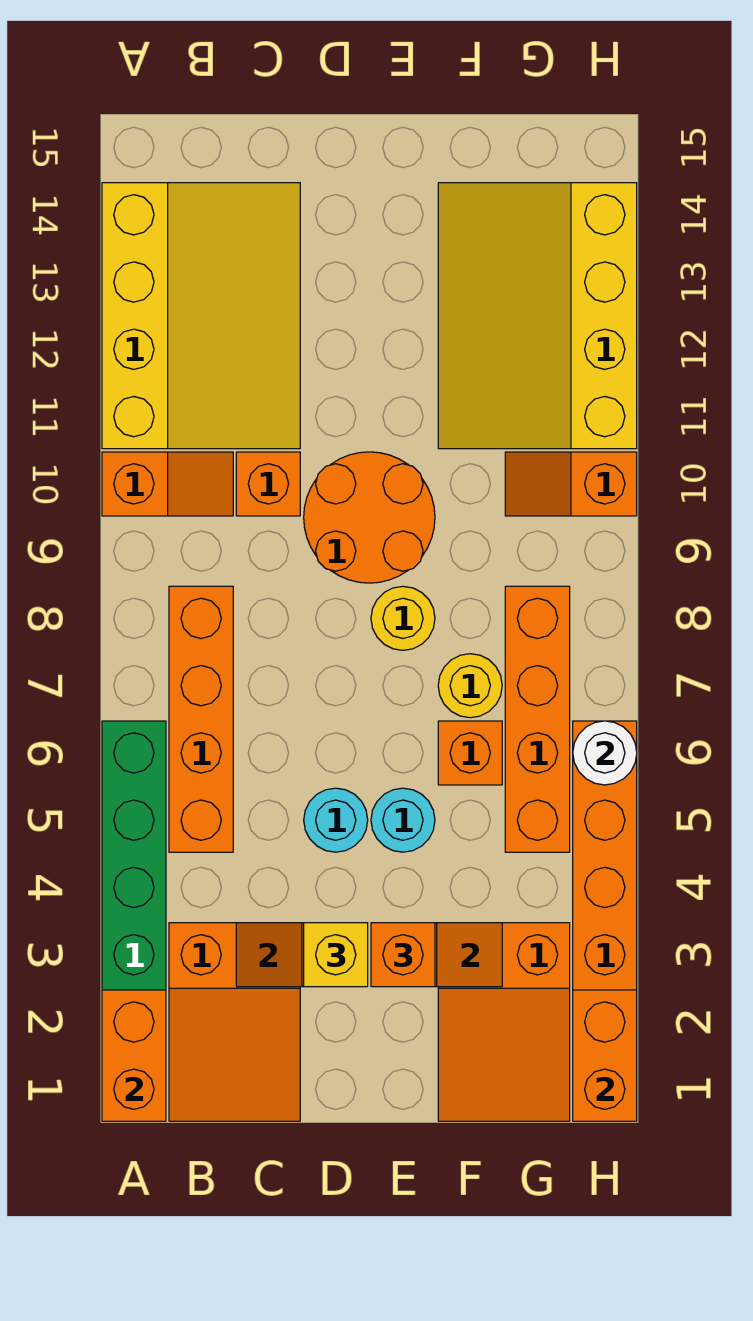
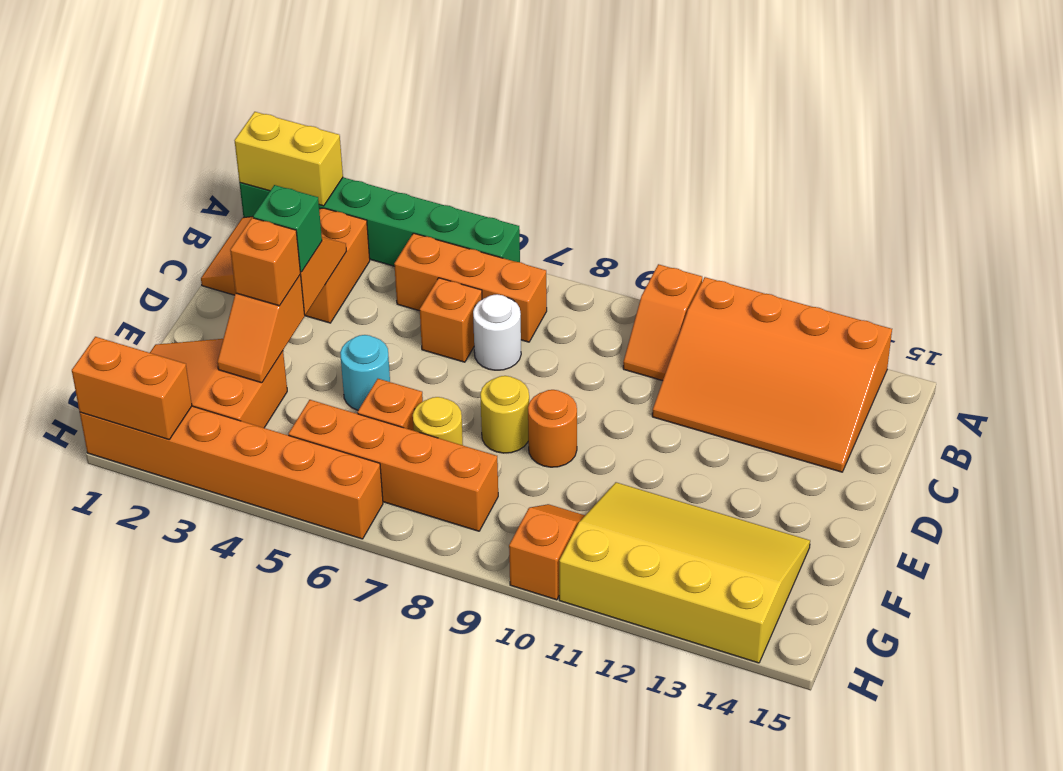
orange 1x2 brick [102,990,166,1121] -> yellow 1x2 brick [234,112,343,206]
yellow 3x4 slope [102,183,300,449] -> orange 3x4 slope [652,277,892,472]
orange 1x4 brick [169,586,233,852] -> orange 1x3 brick [394,233,547,342]
orange 1x1 brick [236,452,300,516] -> orange 1x1 brick moved to [420,278,482,362]
yellow 1x1 brick [304,923,368,987] -> green 1x1 brick [253,185,322,272]
cyan 1x1 round brick [304,788,368,852] -> none
orange 2x2 round brick [304,452,435,583] -> orange 1x1 round brick [528,390,577,467]
white 1x1 round brick [573,721,637,785] -> white 1x1 round brick moved to [473,294,521,370]

